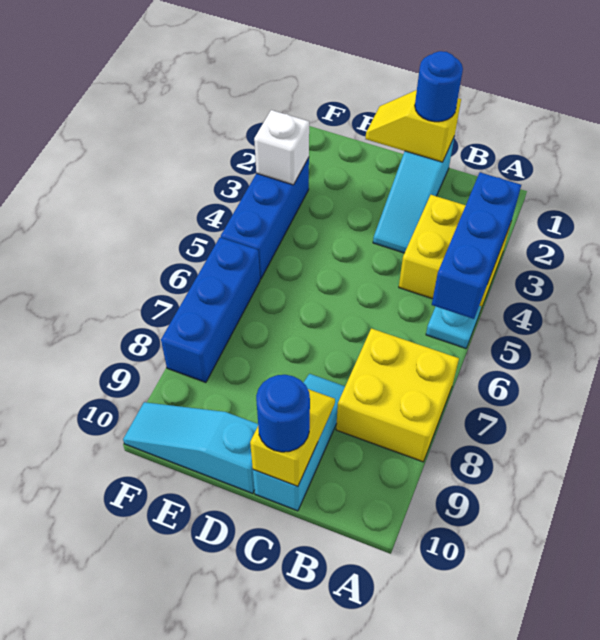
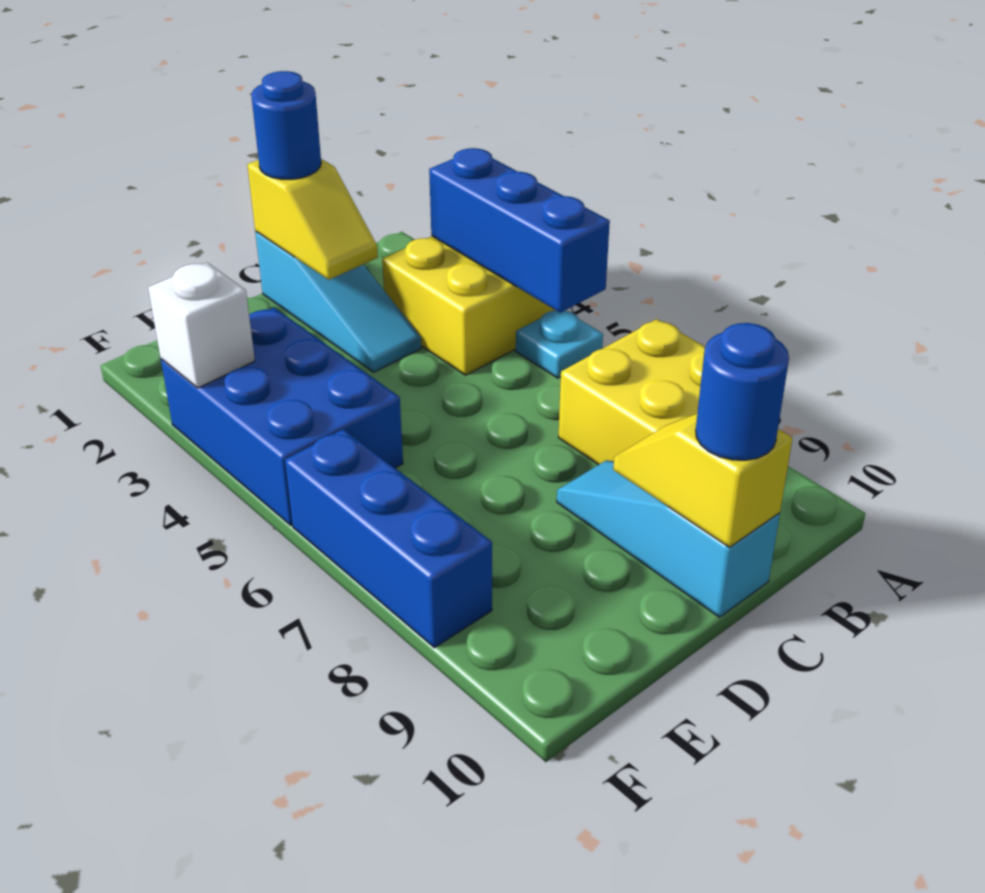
yellow 1x2 slope [366,90,461,162] -> yellow 1x2 slope turned to [247,159,378,280]
cyan 1x3 slope [123,402,258,493] -> none
blue 1x3 brick [221,158,309,279] -> blue 2x3 brick [161,308,403,525]

